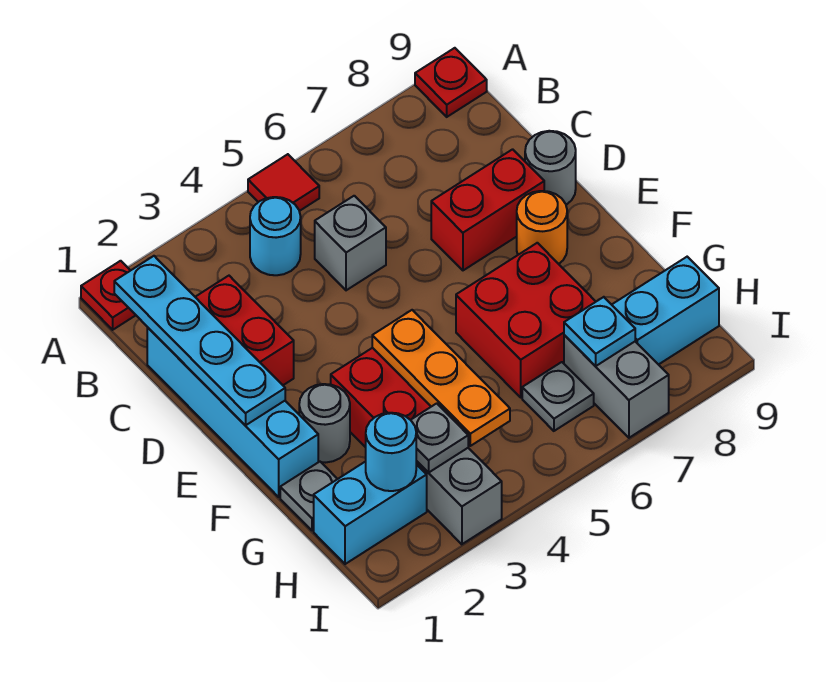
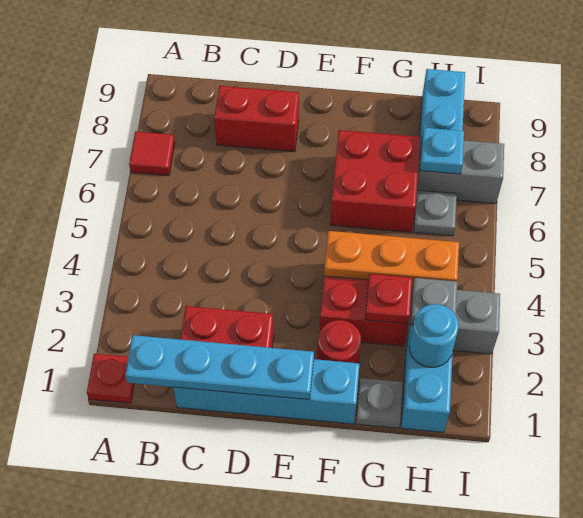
red 1x1 tile [248,154,319,211] -> red 1x1 tile moved to [129,131,175,176]
red 1x1 plate [415,48,487,117] -> red 1x1 plate moved to [365,274,412,324]
cyan 1x1 round brick [250,197,301,275] -> none
grey 1x1 brick [315,196,386,290] -> none
red 1x2 brick [431,149,544,270] -> red 1x2 brick turned to [214,86,299,152]
grey 1x1 round brick [525,131,576,205] -> none
orange 1x1 round brick [517,191,567,264] -> none
grey 1x1 round brick [299,384,350,463] -> red 1x1 round brick [317,320,361,363]

